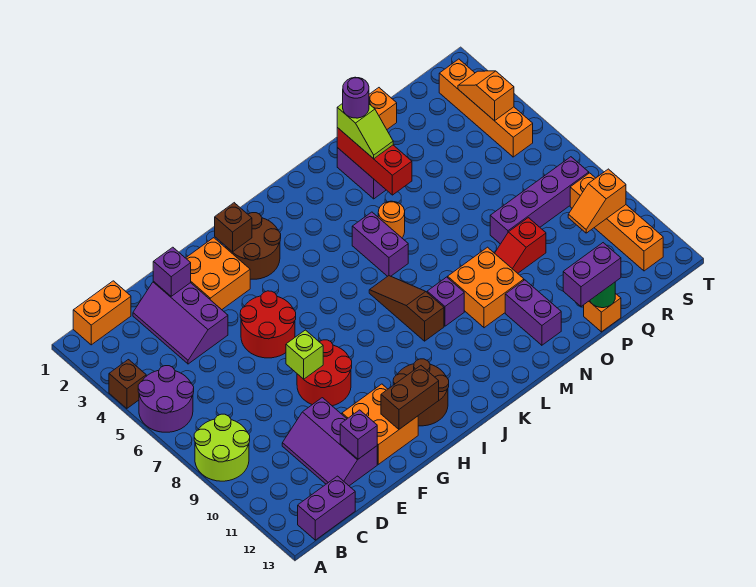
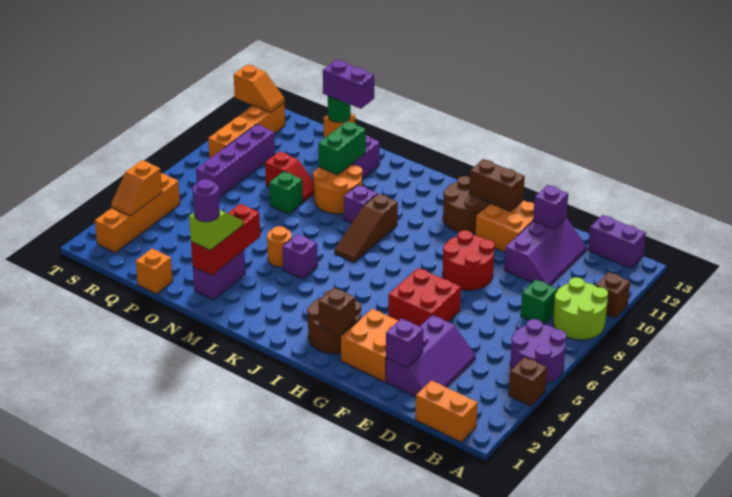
none -> brown 1x1 brick [596,272,630,318]
none -> green 1x1 brick [521,280,557,324]
red 2x2 round brick [240,291,296,358] -> red 2x2 brick [388,268,461,327]
lime 1x1 brick [286,330,323,379] -> none
purple 1x2 brick [352,212,408,276] -> purple 1x1 brick [283,234,318,279]
orange 2x2 brick [448,247,524,328] -> orange 2x2 round brick [313,164,362,214]
none -> green 1x2 brick [318,121,366,175]
none -> green 1x1 brick [269,171,303,214]
purple 1x4 brick [490,157,589,244] -> purple 1x4 brick turned to [196,125,275,197]
orange 1x2 slope [568,169,626,233] -> orange 1x2 slope moved to [234,65,284,112]

